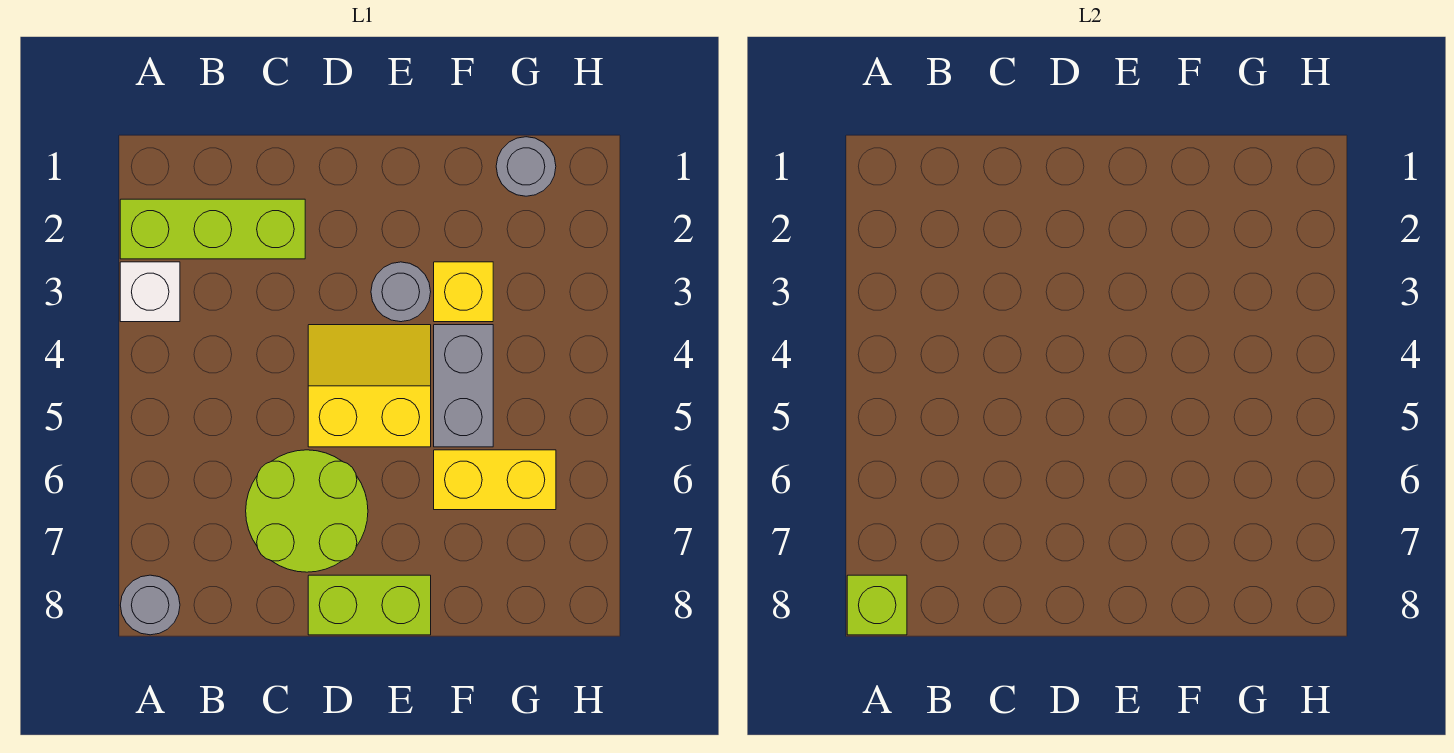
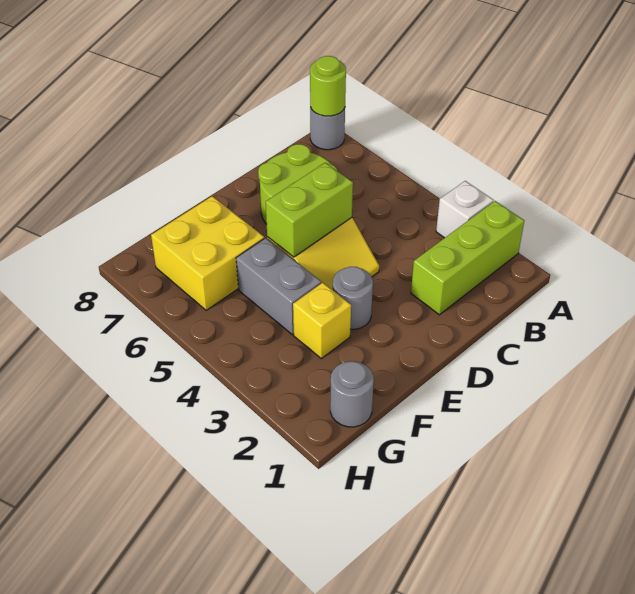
lime 1x1 brick [847,575,907,635] -> lime 1x1 round brick [310,56,346,116]
lime 1x2 brick [308,575,431,635] -> lime 1x2 brick moved to [266,163,353,257]
yellow 1x2 brick [434,450,556,510] -> yellow 2x2 brick [151,196,264,310]

